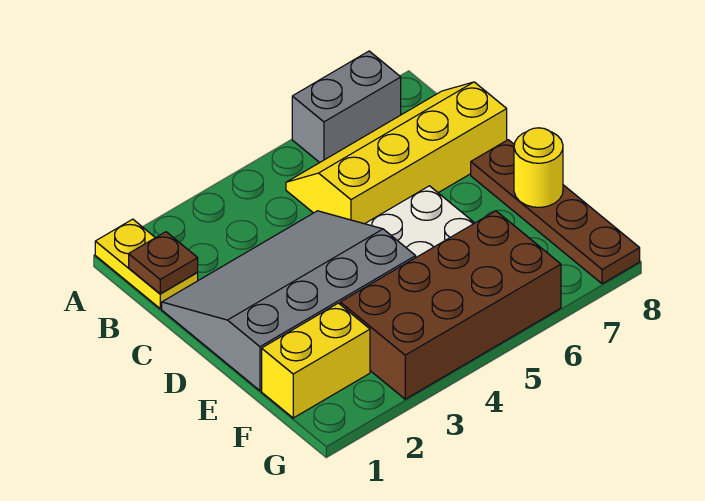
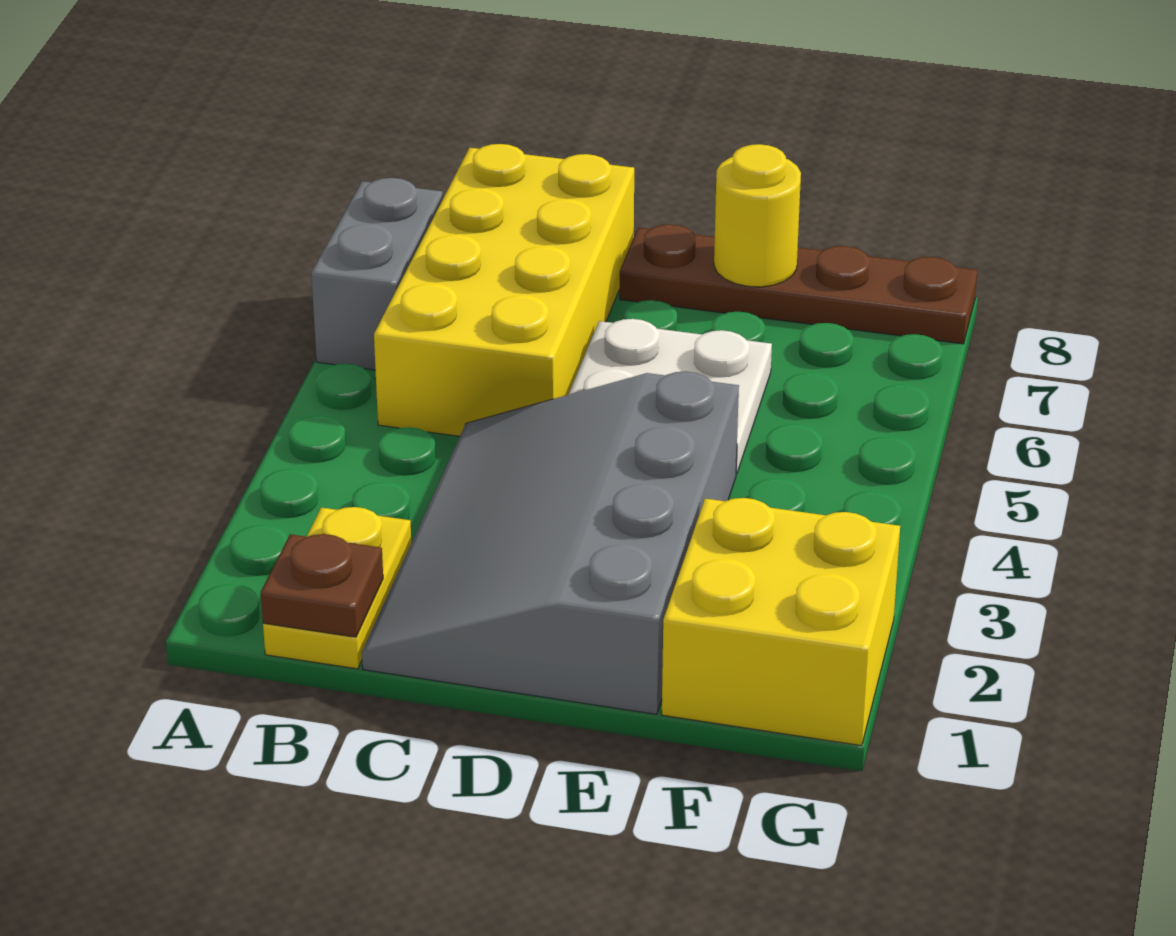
yellow 1x2 plate [95,219,198,308] -> yellow 1x2 plate turned to [263,507,411,669]
yellow 2x4 slope [286,82,507,224] -> yellow 2x4 brick [374,144,634,436]
yellow 1x2 brick [262,303,370,418] -> yellow 2x2 brick [662,498,900,746]
brown 2x4 brick [340,211,561,399] -> none

